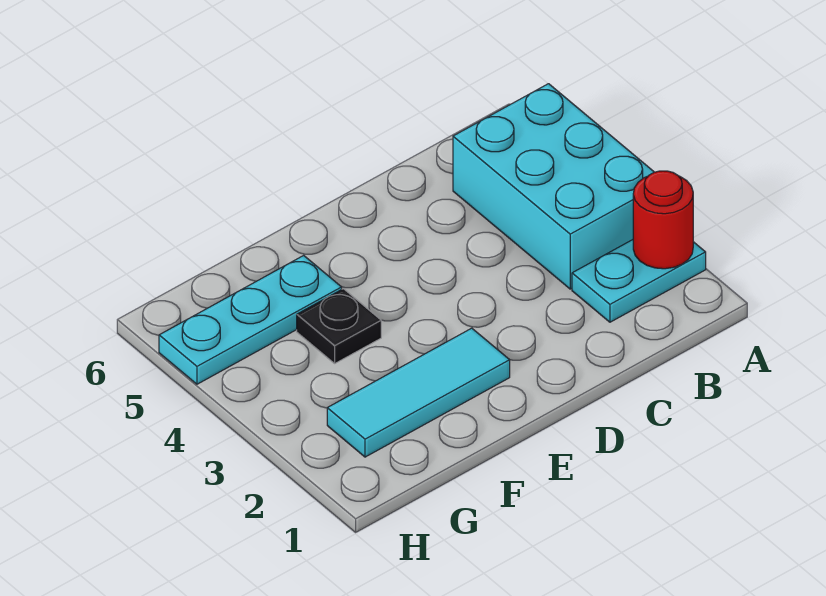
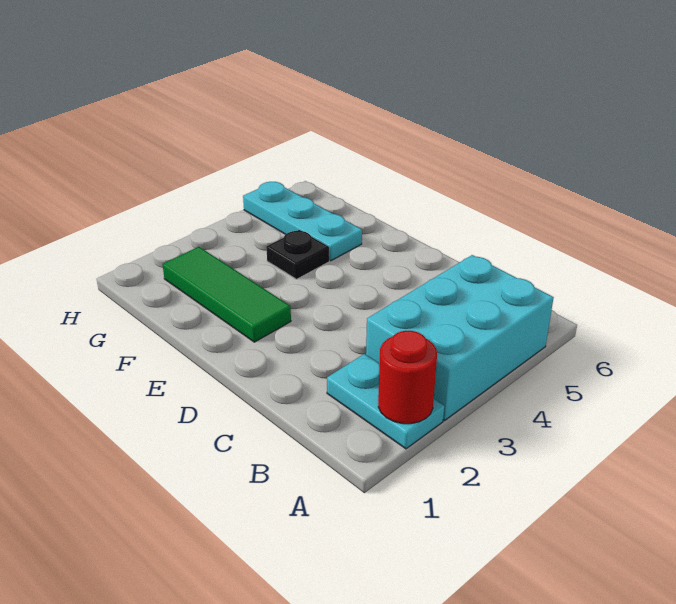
cyan 1x3 tile [327,328,510,457] -> green 1x3 tile [163,247,291,342]

